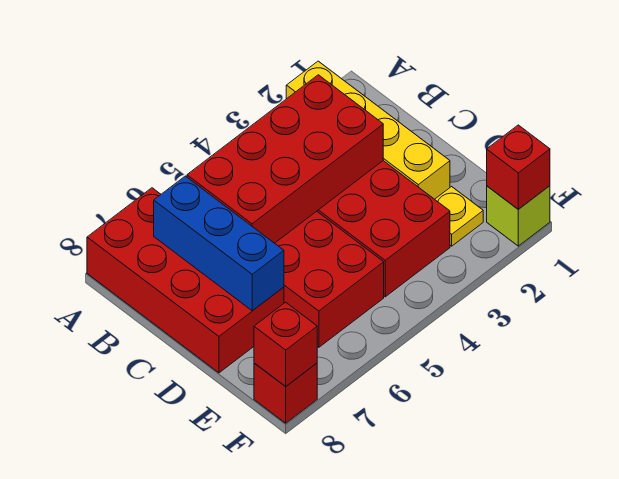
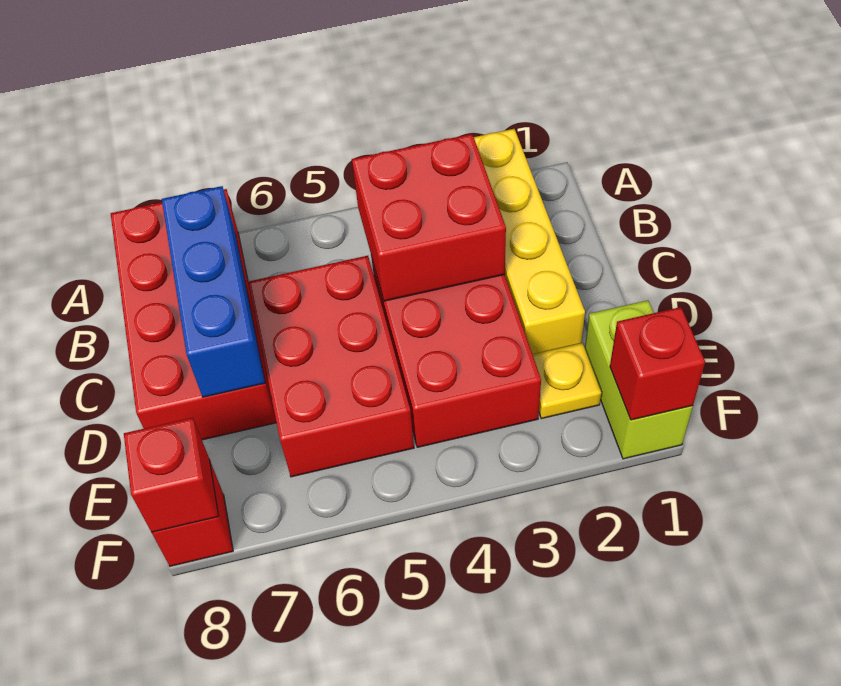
red 2x4 brick [187,75,383,243] -> red 2x2 brick [352,134,506,301]
lime 1x1 brick [487,186,550,246] -> lime 1x2 brick [585,300,693,459]

